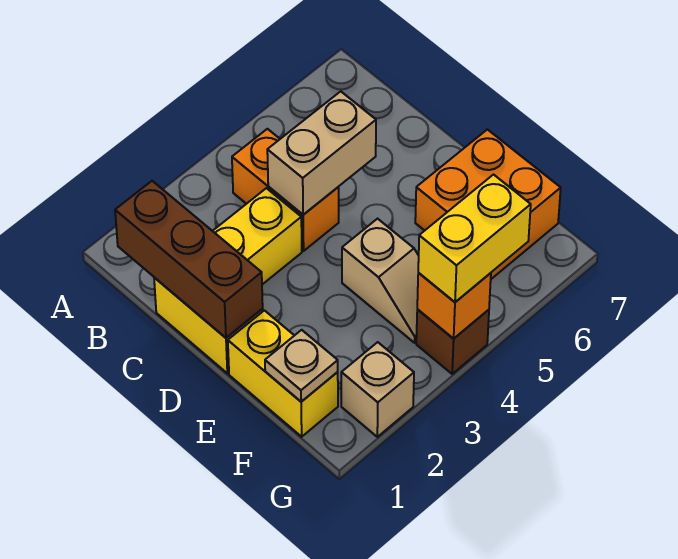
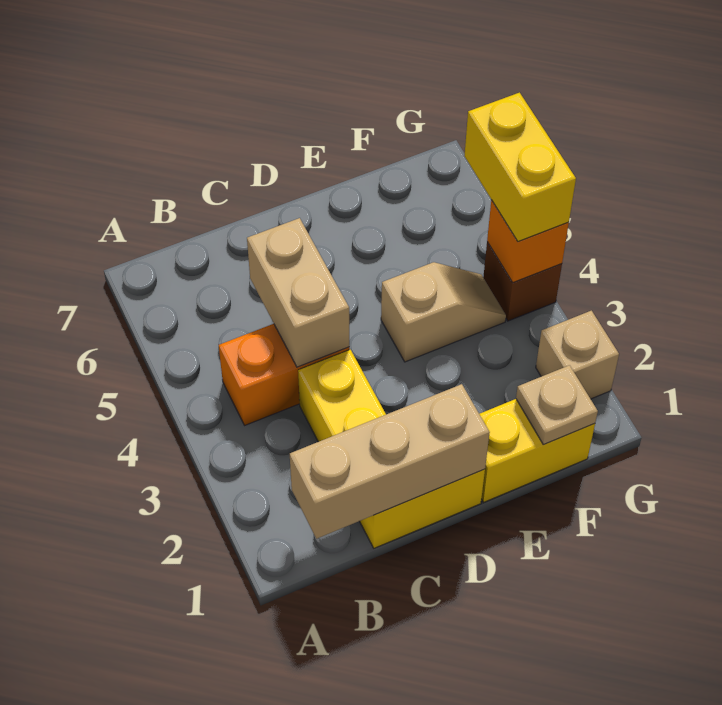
brown 1x3 brick [115,181,263,338] -> tan 1x3 brick [290,384,490,539]
orange 2x2 brick [415,129,561,279] -> none

